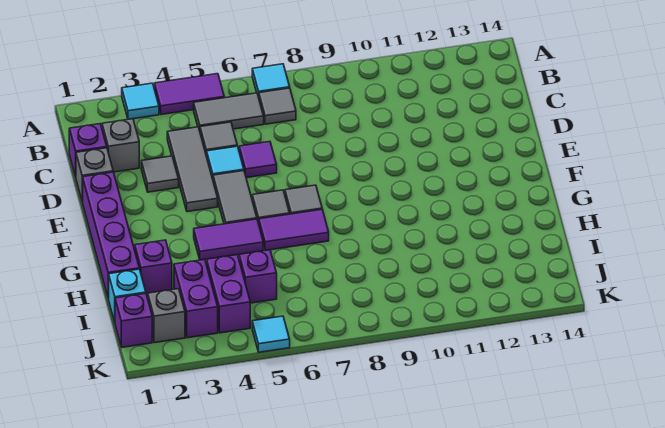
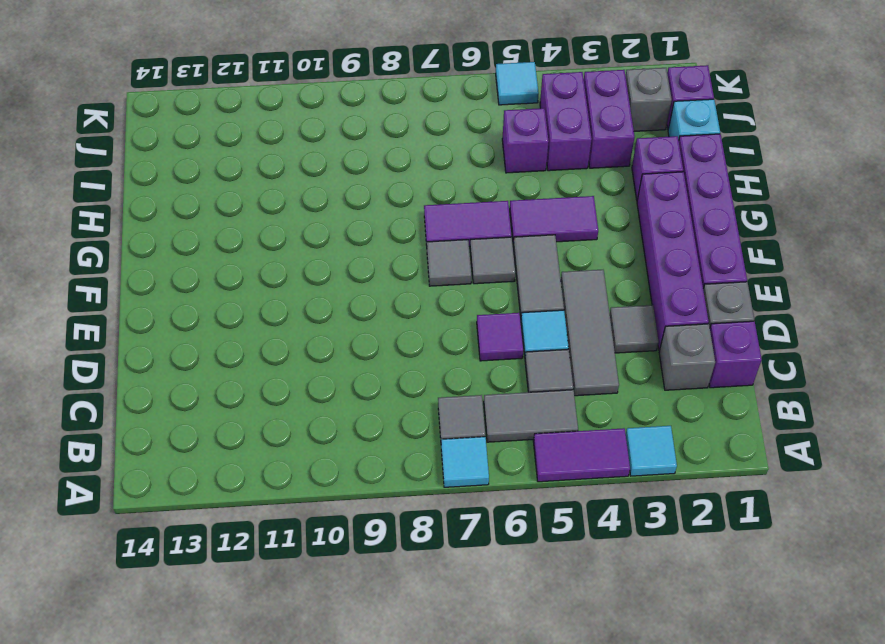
none -> purple 1x4 brick [637,172,709,351]

